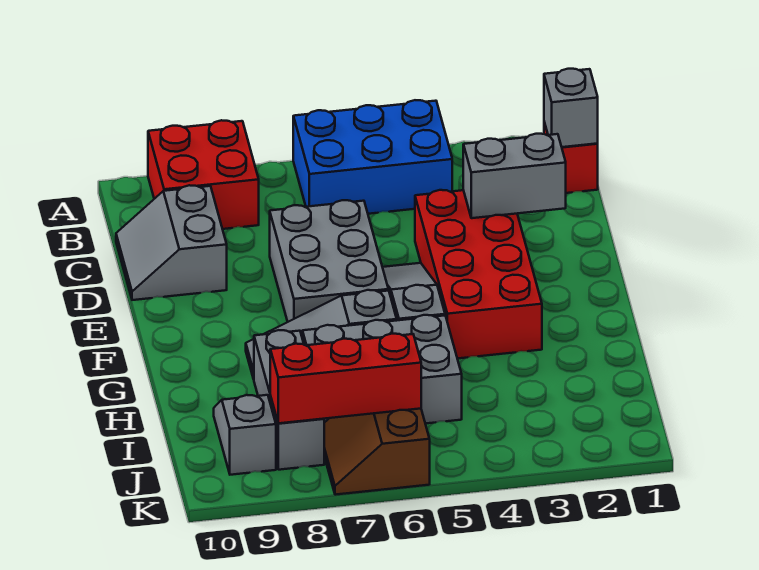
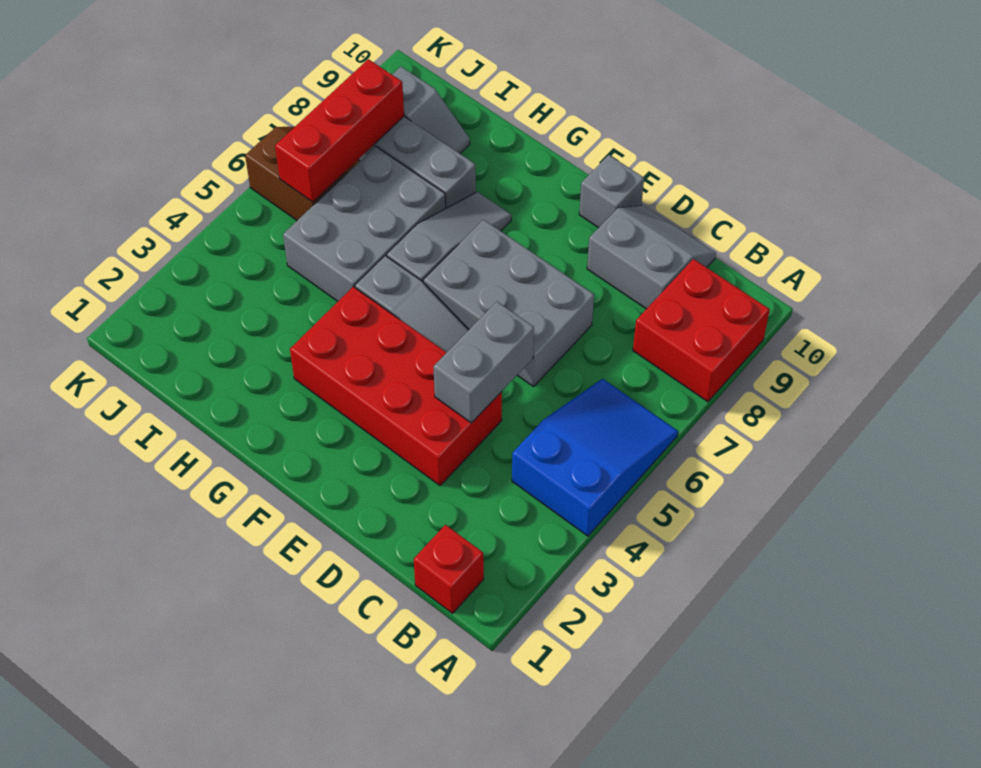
blue 2x3 brick [293,100,452,214] -> blue 2x3 slope [512,379,678,536]
grey 1x1 brick [544,69,598,147] -> grey 1x1 brick moved to [579,155,644,228]
grey 1x2 brick [463,134,566,218] -> grey 1x2 brick moved to [433,302,534,423]

